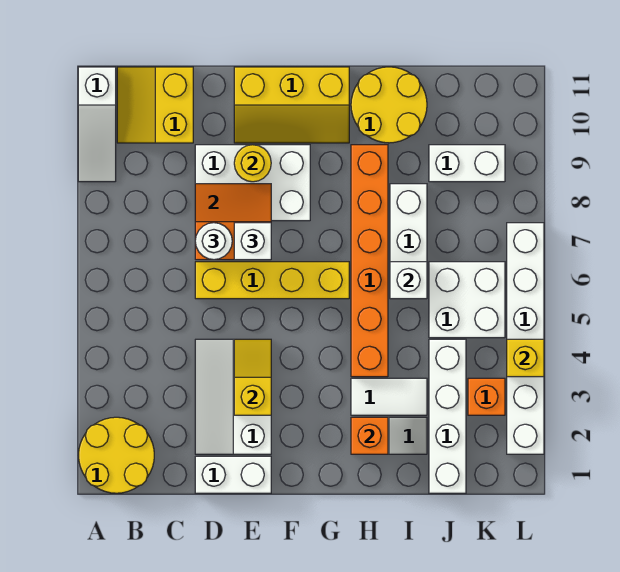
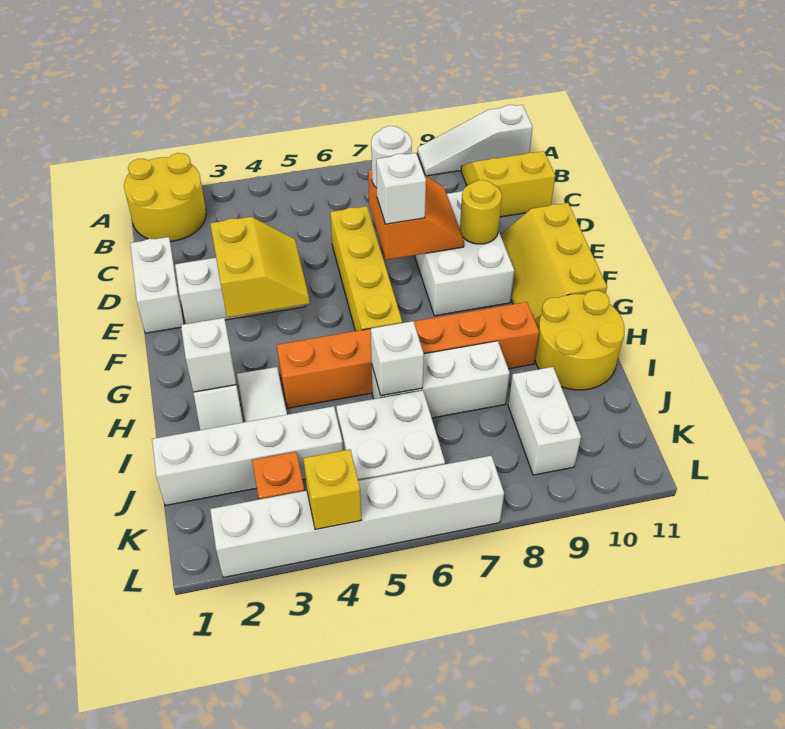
yellow 1x2 slope [234,339,271,415] -> yellow 2x2 slope [210,217,310,318]
orange 1x1 brick [351,417,388,454] -> white 1x1 brick [181,318,236,392]

